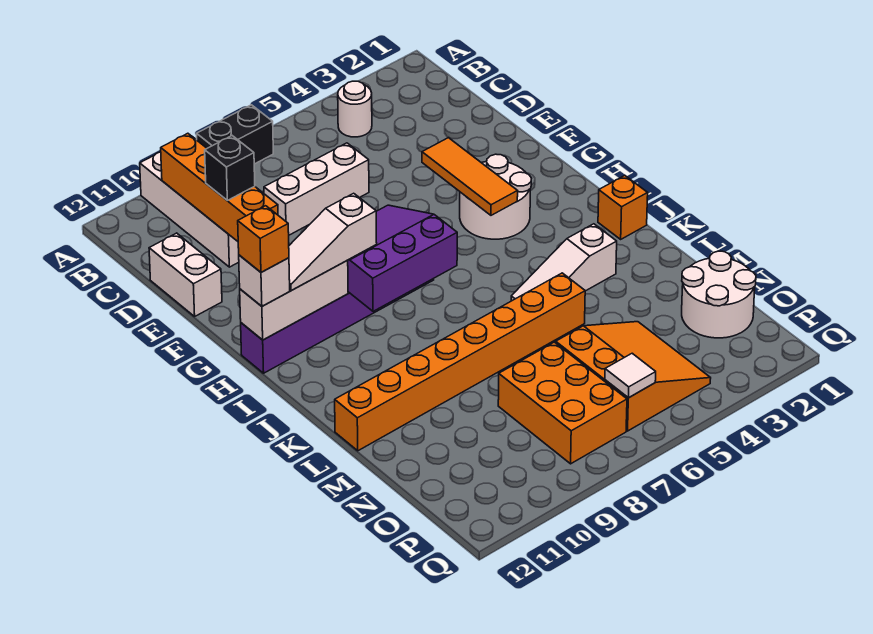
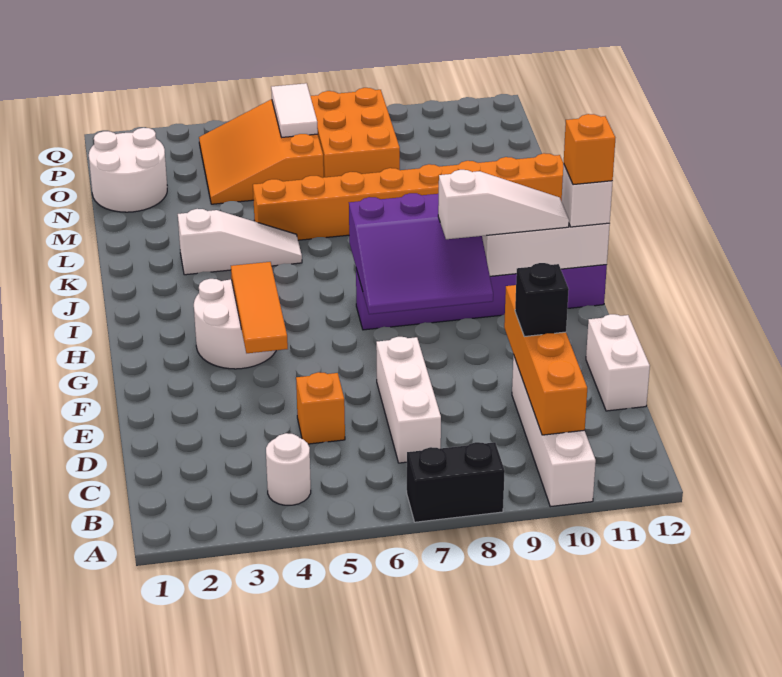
white 1x3 brick [264,143,369,235] -> white 1x3 brick turned to [376,337,441,463]
orange 1x1 brick [598,176,648,239] -> orange 1x1 brick moved to [296,372,345,444]
white 1x1 tile [605,353,656,398] -> white 1x2 tile [271,83,318,137]

